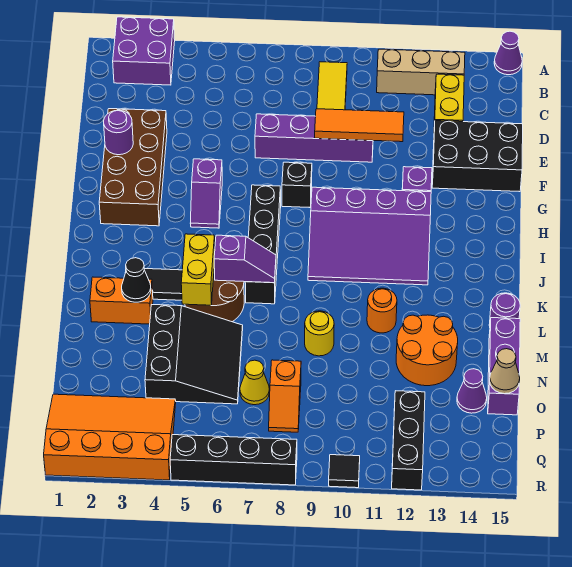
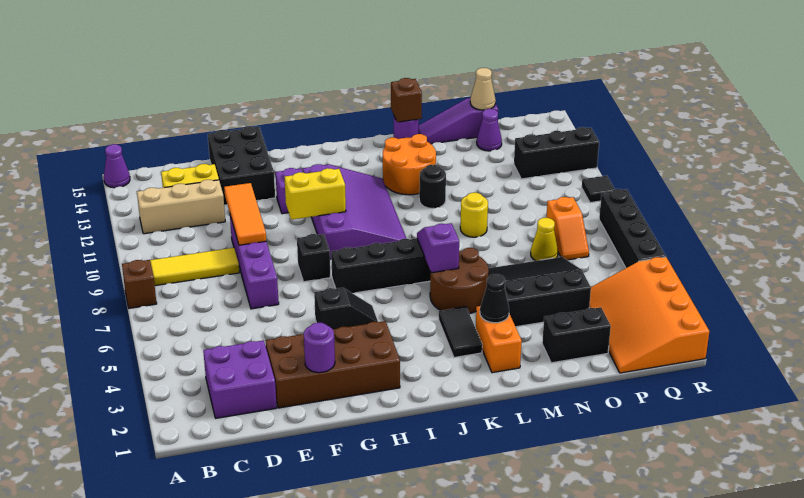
purple 2x2 brick [113,17,175,85] -> purple 2x2 brick moved to [203,340,277,418]
none -> brown 1x1 brick [122,260,157,308]
tan 1x3 brick [377,49,465,95] -> tan 1x3 brick turned to [137,180,225,234]
purple 1x2 slope [191,159,222,228] -> black 1x2 slope [314,288,378,329]
yellow 1x2 brick [181,234,215,305] -> yellow 1x2 brick moved to [284,168,346,220]
orange 1x1 round brick [367,288,397,333] -> black 1x1 round brick [419,165,446,208]
none -> brown 1x1 brick [391,78,422,122]
orange 2x2 round brick [396,315,458,386] -> orange 2x2 round brick moved to [383,134,436,195]
purple 1x3 brick [488,318,520,415] -> purple 1x3 slope [419,98,498,144]
none -> black 1x2 brick [542,307,611,363]
orange 1x2 slope [269,360,301,432] -> orange 1x2 slope turned to [546,197,589,260]

